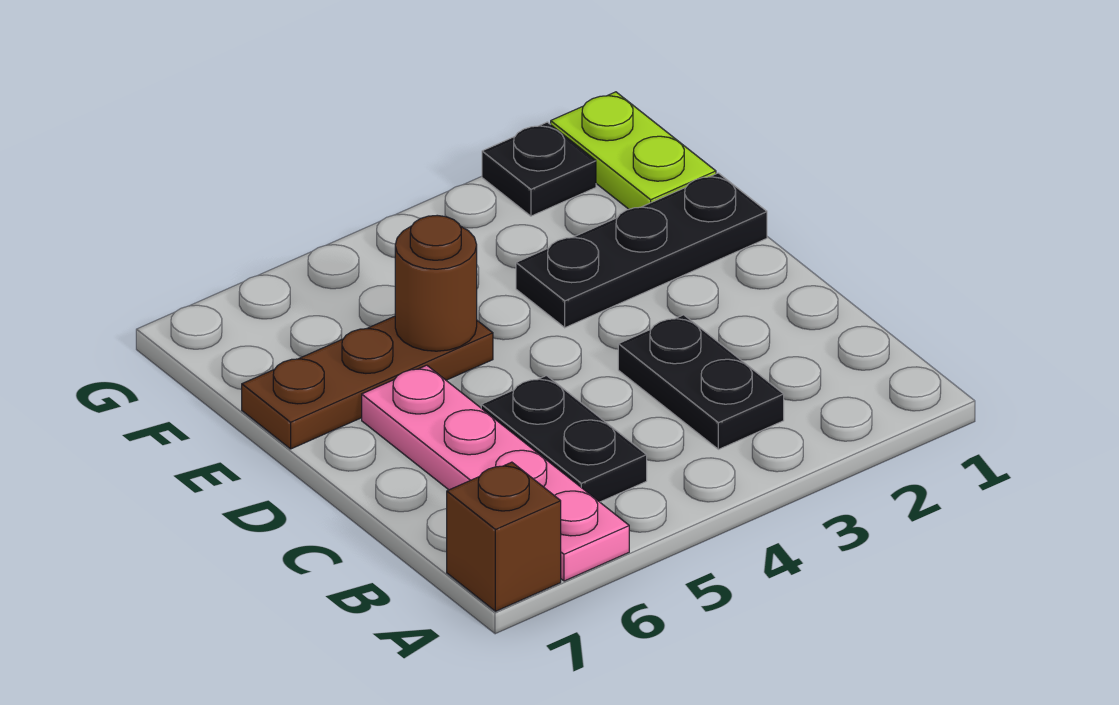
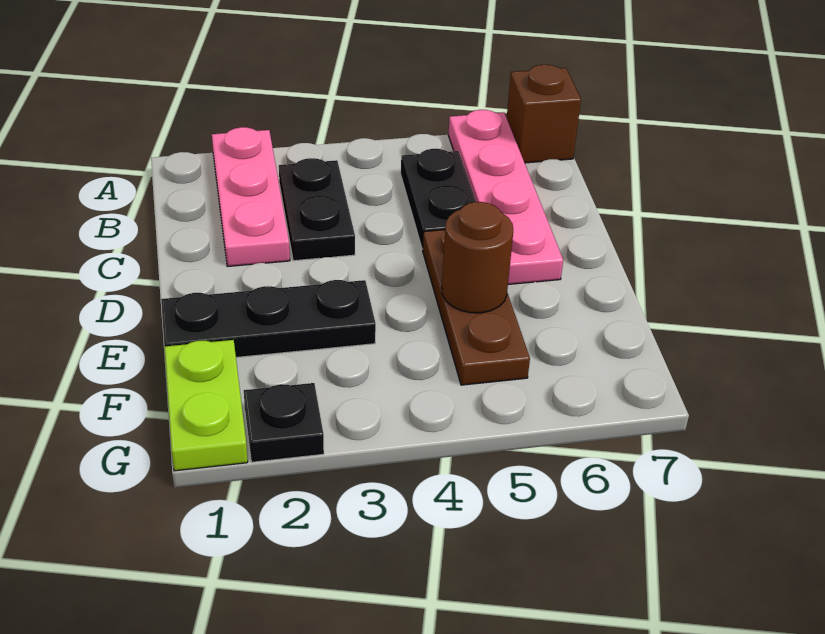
none -> pink 1x3 plate [212,127,290,267]
brown 1x3 plate [242,316,493,449] -> brown 1x3 plate turned to [423,230,530,385]

